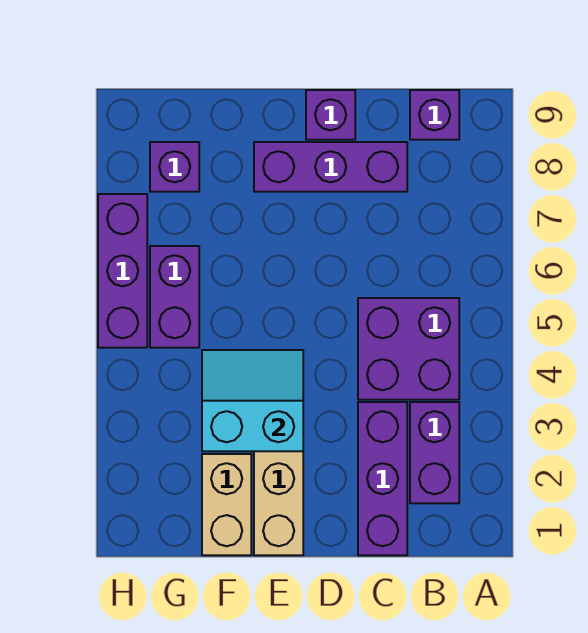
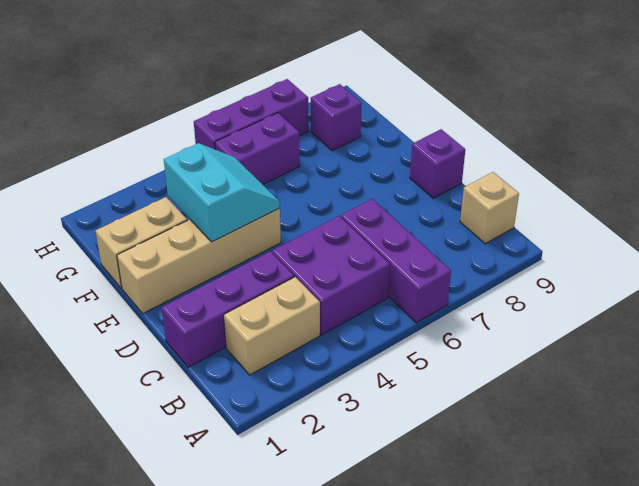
purple 1x2 brick [410,402,459,503] -> tan 1x2 brick [224,277,320,375]
purple 1x1 brick [410,90,459,140] -> tan 1x1 brick [460,172,519,244]
purple 1x3 brick [254,142,407,192] -> purple 1x3 brick moved to [341,199,451,323]

